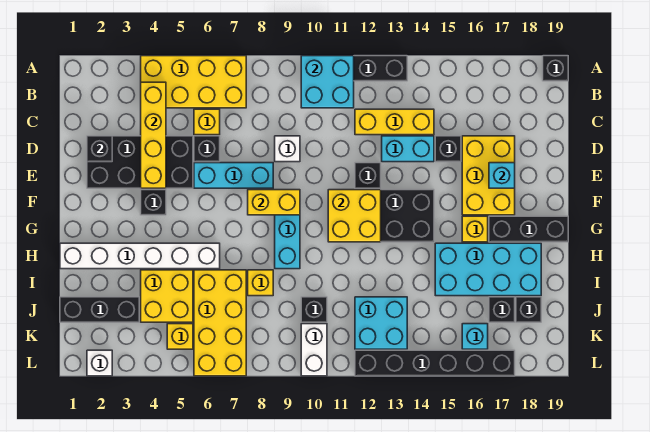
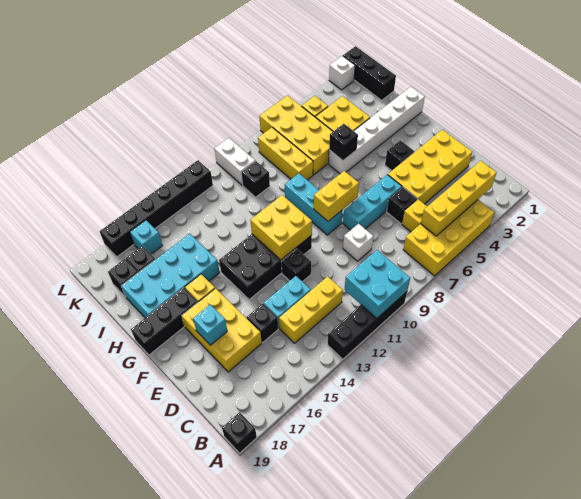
yellow 1x4 brick [141,82,166,188] -> yellow 1x4 brick turned to [421,161,497,236]
black 2x4 brick [87,136,193,188] -> yellow 2x4 brick [388,130,472,204]
black 1x1 brick [87,136,112,162] -> black 1x1 brick moved to [329,124,358,160]
yellow 1x1 brick [248,270,273,296] -> yellow 1x3 brick [258,127,313,180]
black 1x3 brick [60,297,139,322] -> black 1x3 brick turned to [343,46,396,100]
cyan 2x2 brick [355,297,407,349] -> none

